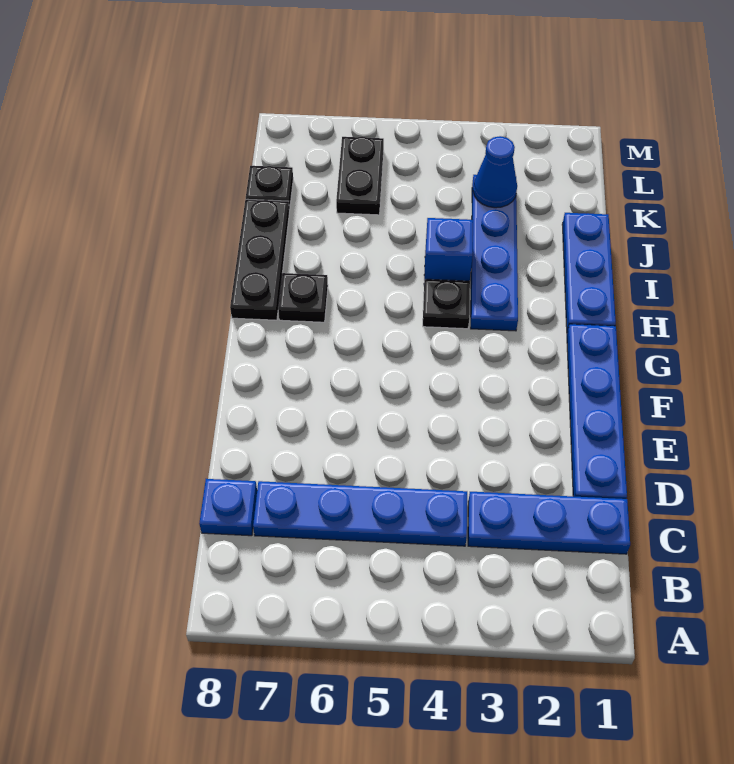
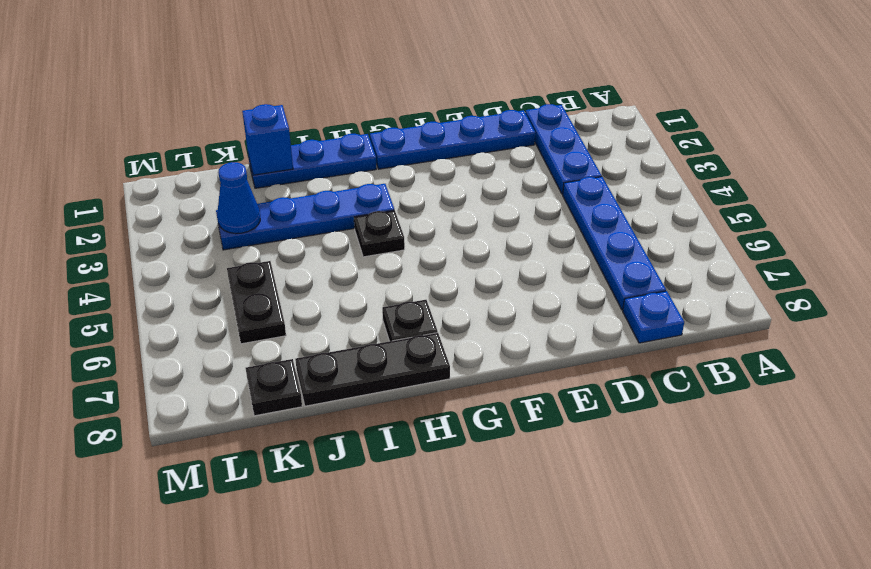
blue 1x1 brick [424,218,473,281] -> blue 1x1 brick moved to [242,104,293,175]
black 1x2 plate [336,137,384,215] -> black 1x2 plate turned to [227,261,286,344]

